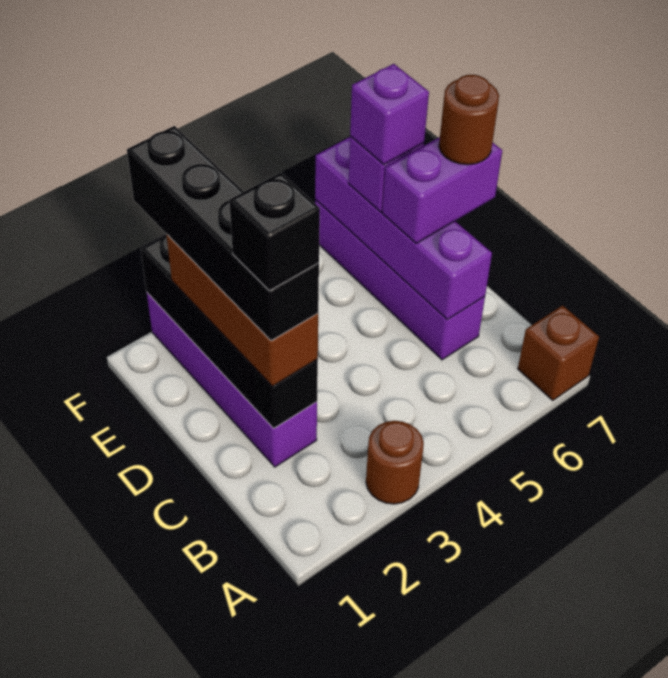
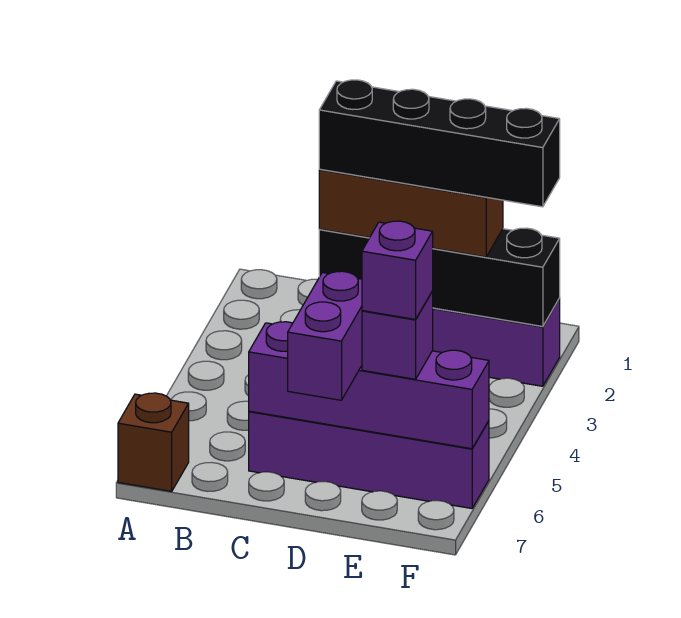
brown 1x1 round brick [366,421,424,504] -> none
black 1x1 brick [229,172,320,291] -> none
brown 1x1 round brick [439,75,499,165] -> none

